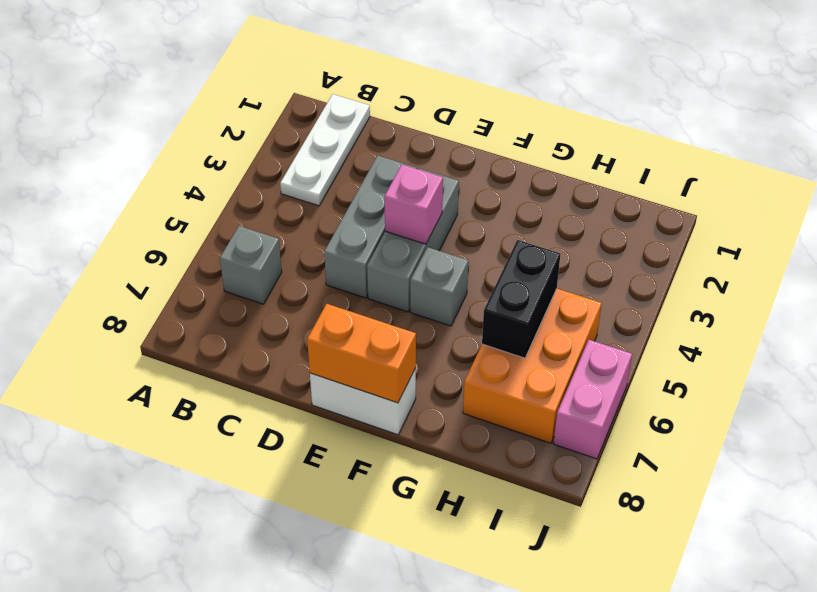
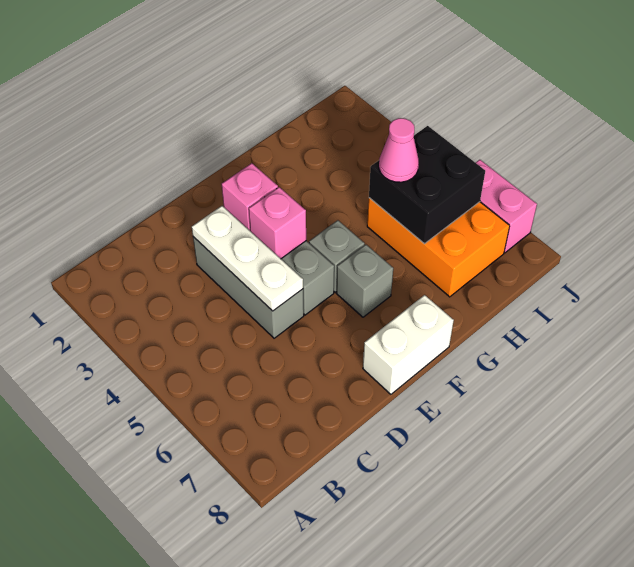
white 1x3 plate [280,94,370,206] -> white 1x3 plate moved to [192,206,303,311]
grey 1x1 brick [220,226,282,304] -> grey 1x1 brick moved to [336,245,393,317]
none -> pink 1x1 brick [222,163,278,231]
orange 1x2 brick [307,304,416,403] -> none
black 1x2 brick [482,240,560,358] -> black 2x2 brick [369,126,485,244]
none -> pink 1x1 cone [379,118,419,182]

